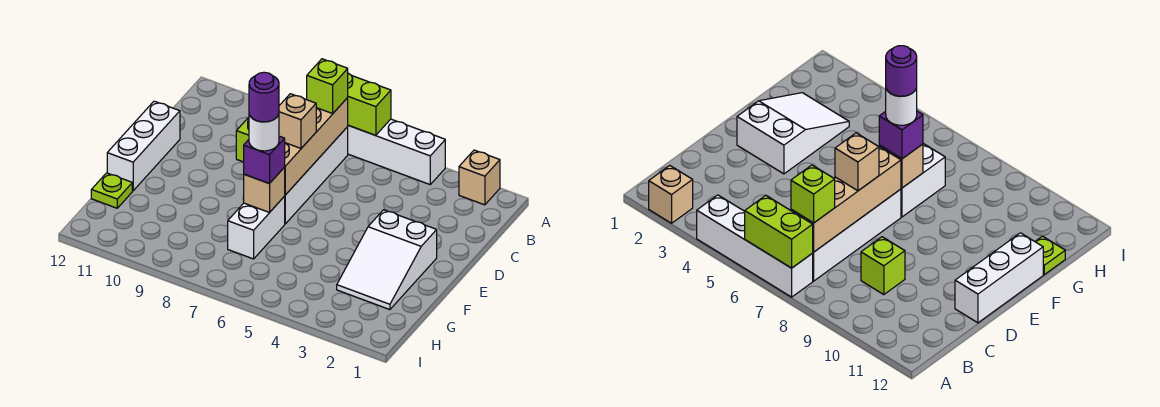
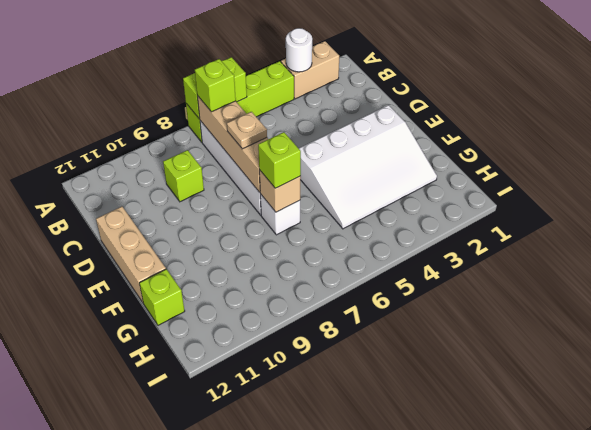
tan 1x1 brick [459,150,500,205] -> tan 1x2 brick [281,41,339,99]
white 1x4 brick [348,119,445,184] -> lime 1x4 brick [186,61,294,142]
tan 1x1 brick [279,94,316,148] -> tan 1x1 plate [227,112,267,149]
white 1x3 brick [107,101,180,191] -> tan 1x3 brick [96,207,166,302]
white 2x3 slope [337,210,437,310] -> white 3x4 slope [299,105,437,229]
white 1x2 brick [228,197,285,259] -> white 1x1 brick [260,194,300,235]
purple 1x1 brick [244,136,285,184] -> lime 1x1 brick [258,132,301,188]
white 1x1 round brick [249,114,279,151] -> white 1x1 round brick moved to [286,28,312,72]
purple 1x1 round brick [249,72,279,122] -> none
lime 1x1 plate [91,173,132,208] -> lime 1x1 brick [139,269,185,325]

